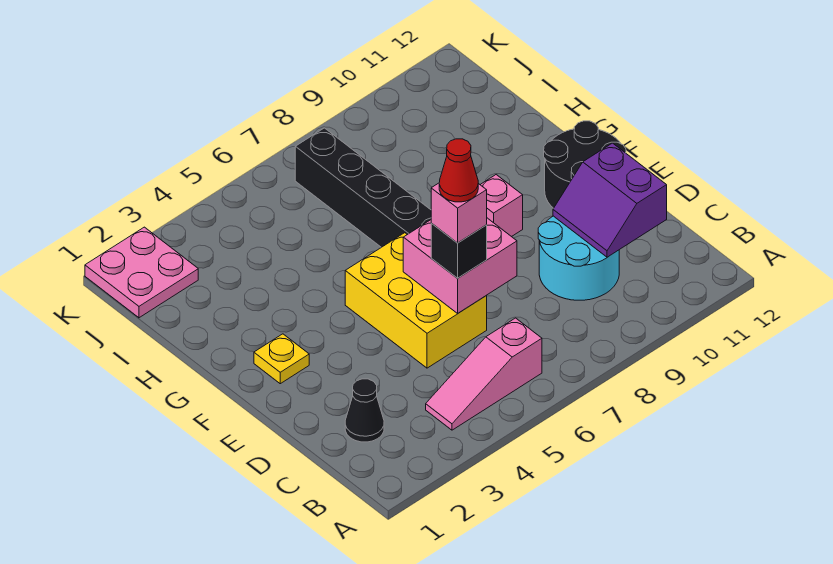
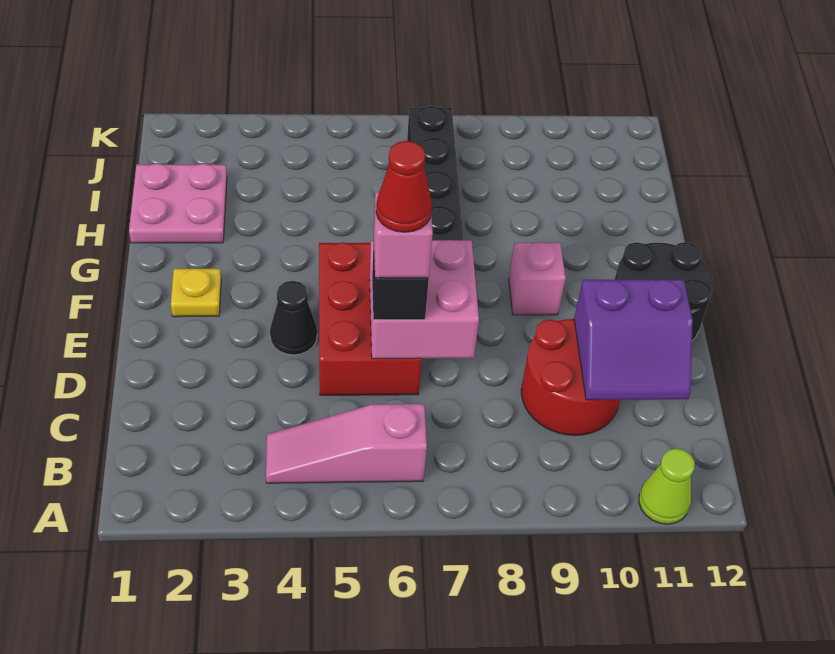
none -> lime 1x1 cone [639,448,695,524]
black 1x1 cone [345,379,384,442] -> black 1x1 cone moved to [270,281,317,355]
cyan 2x2 round brick [538,216,619,300] -> red 2x2 round brick [521,319,620,435]
purple 2x2 slope [553,143,667,257] -> purple 2x2 slope turned to [574,280,693,400]
yellow 2x3 brick [345,233,487,368] -> red 2x3 brick [319,242,422,395]
pink 2x2 plate [85,227,198,318] -> pink 2x2 plate moved to [129,163,227,243]

